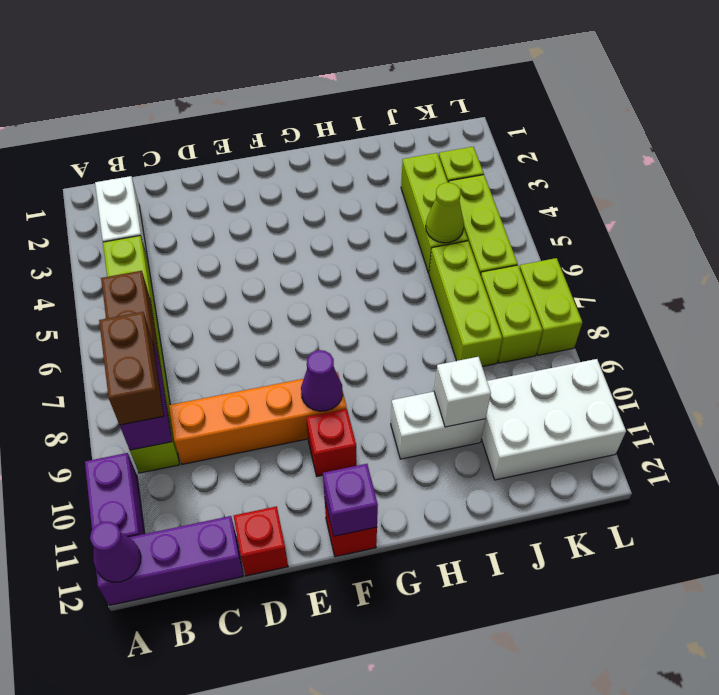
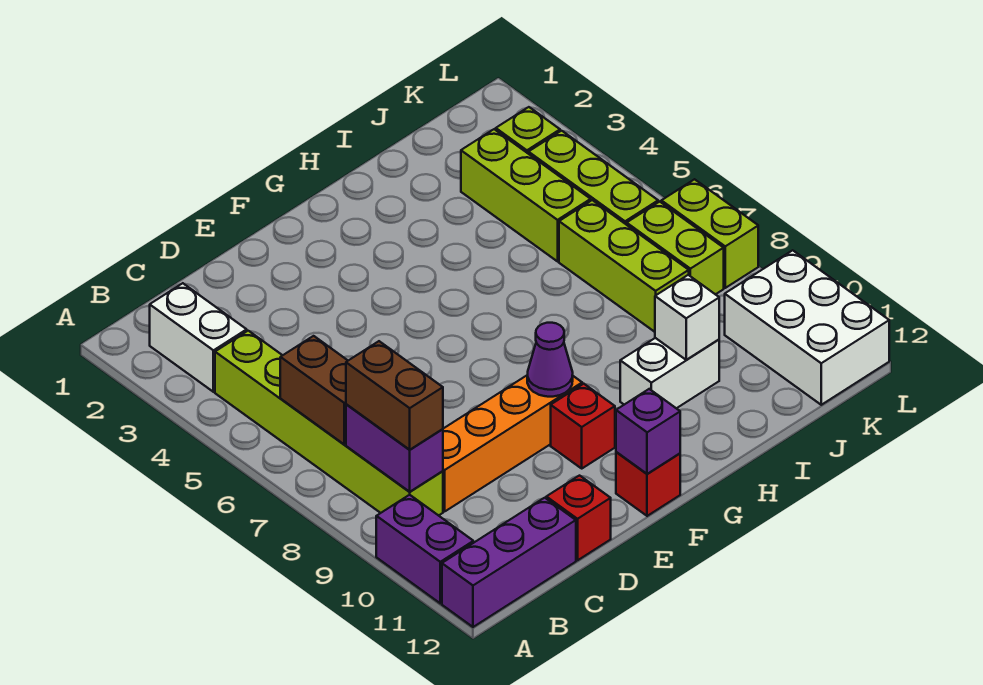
purple 1x1 cone [90,522,141,582] -> none
lime 1x1 cone [426,183,464,243] -> none
white 2x3 brick [481,359,626,480] -> white 2x3 brick turned to [725,250,889,405]

